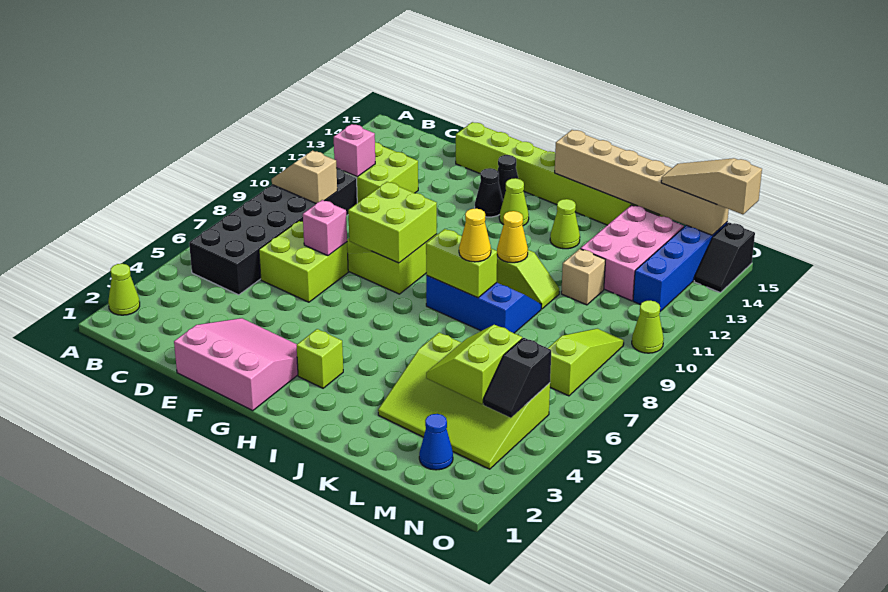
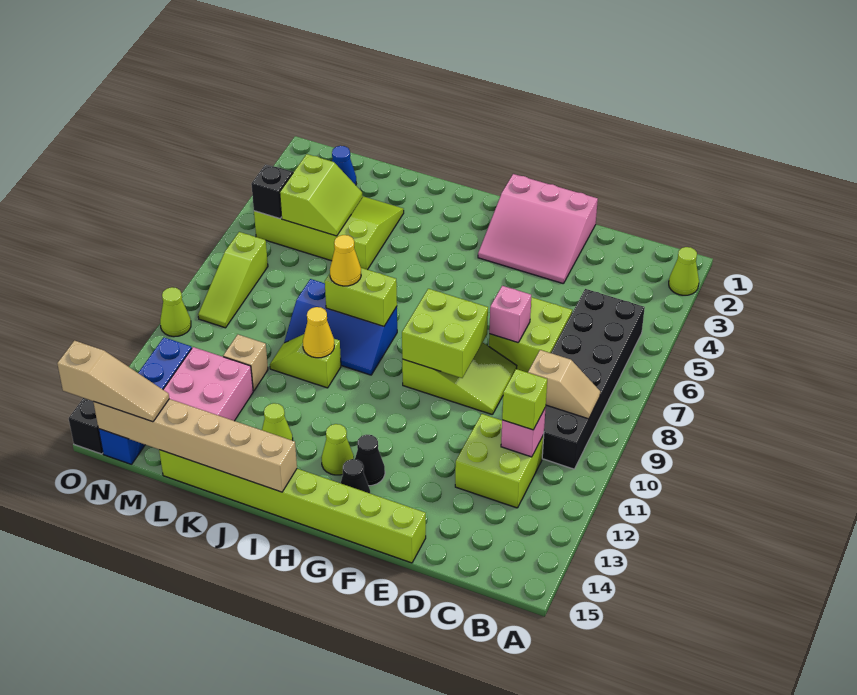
lime 1x1 brick [297,329,343,388] -> lime 1x1 brick moved to [502,369,547,430]

